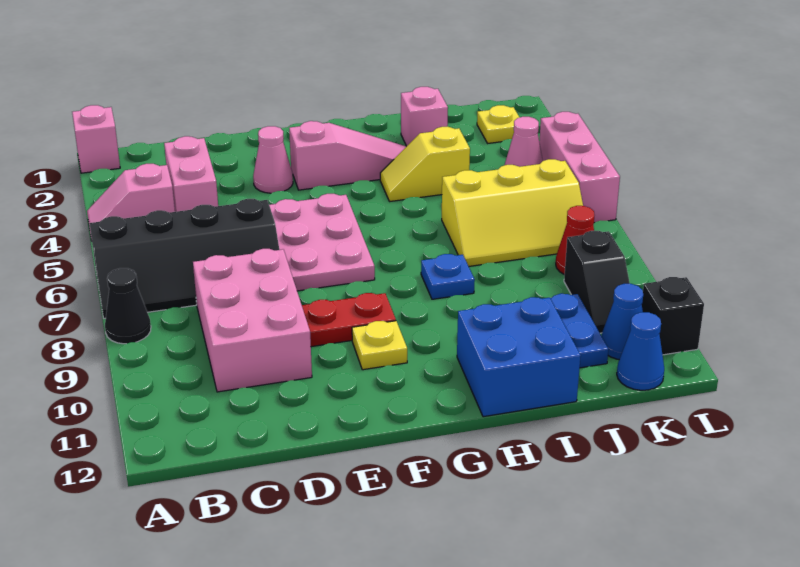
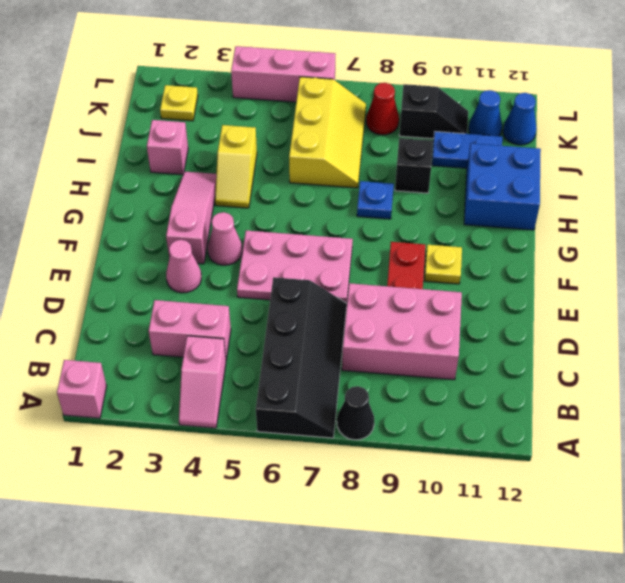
pink 1x1 cone [505,117,543,167] -> pink 1x1 cone moved to [208,212,242,265]
black 1x1 brick [642,277,704,355] -> black 1x1 brick moved to [395,138,433,193]

